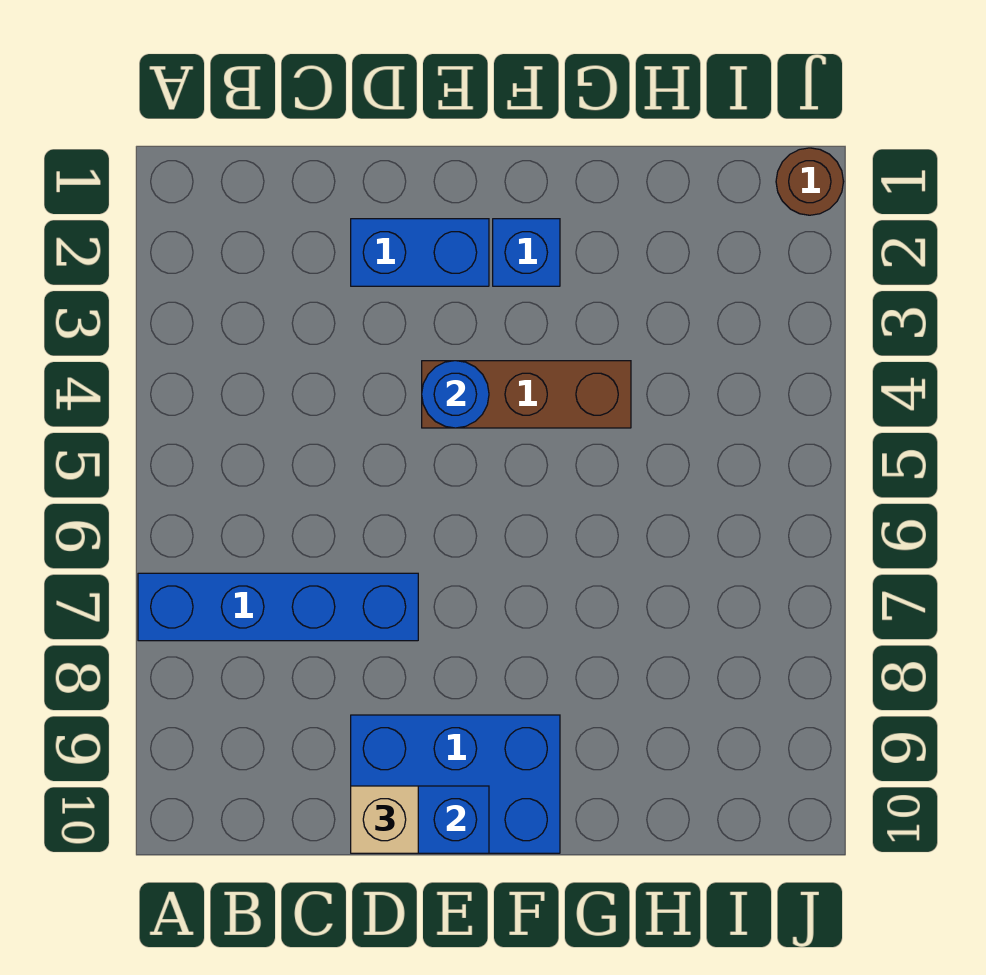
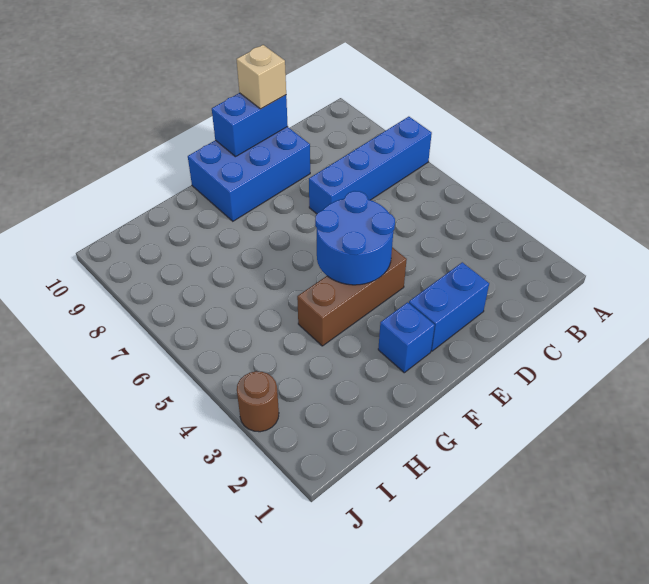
blue 1x1 round brick [422,361,489,428] -> blue 2x2 round brick [315,191,395,285]
brown 1x1 round brick [776,148,844,215] -> brown 1x1 round brick moved to [237,371,279,432]

